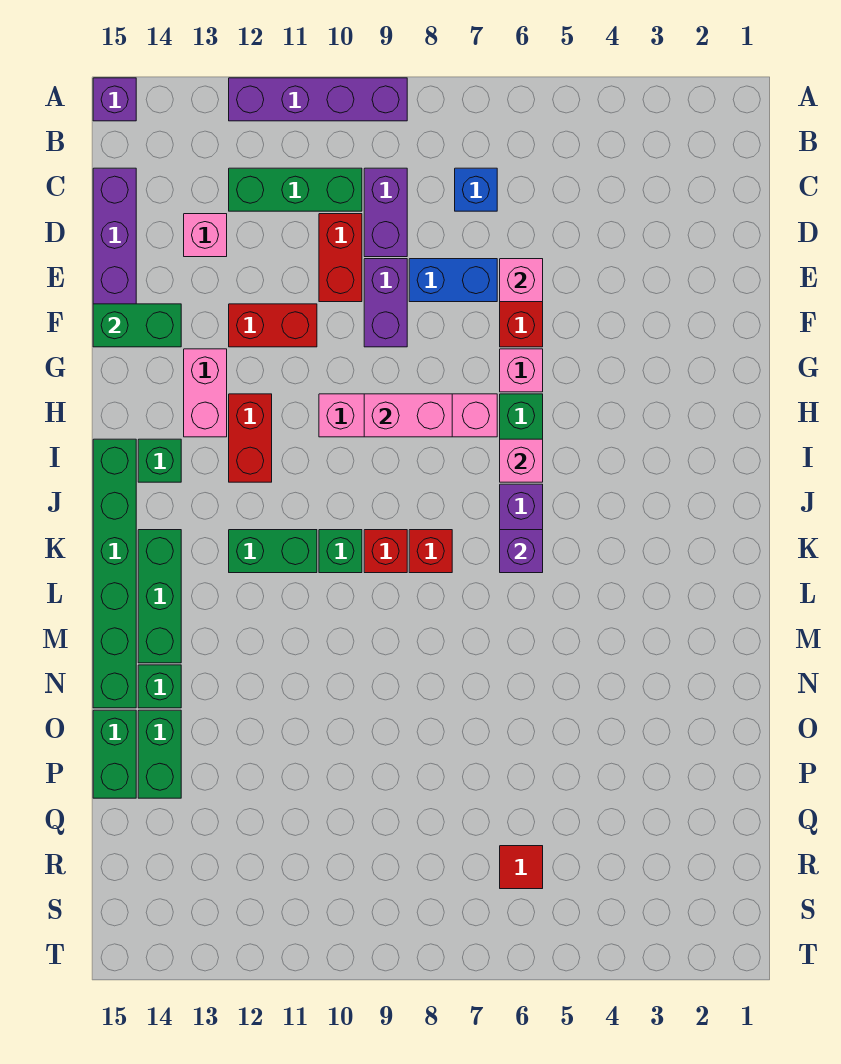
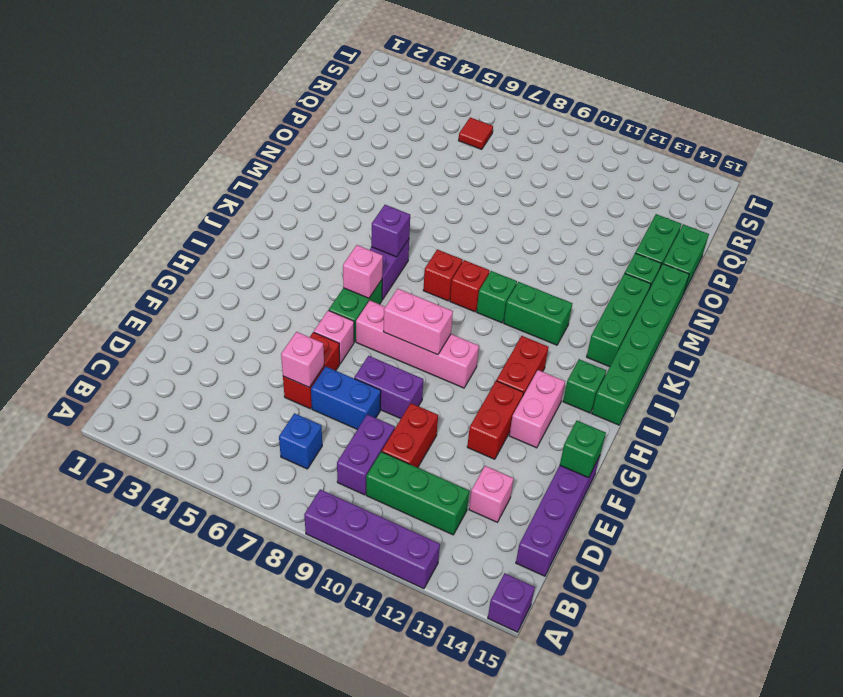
purple 1x2 brick [364,259,407,347] -> purple 1x2 brick turned to [354,356,423,419]
red 1x2 brick [229,304,317,347] -> red 1x2 brick turned to [467,381,523,459]
green 1x2 brick [93,304,181,347] -> green 1x1 brick [560,421,606,478]

